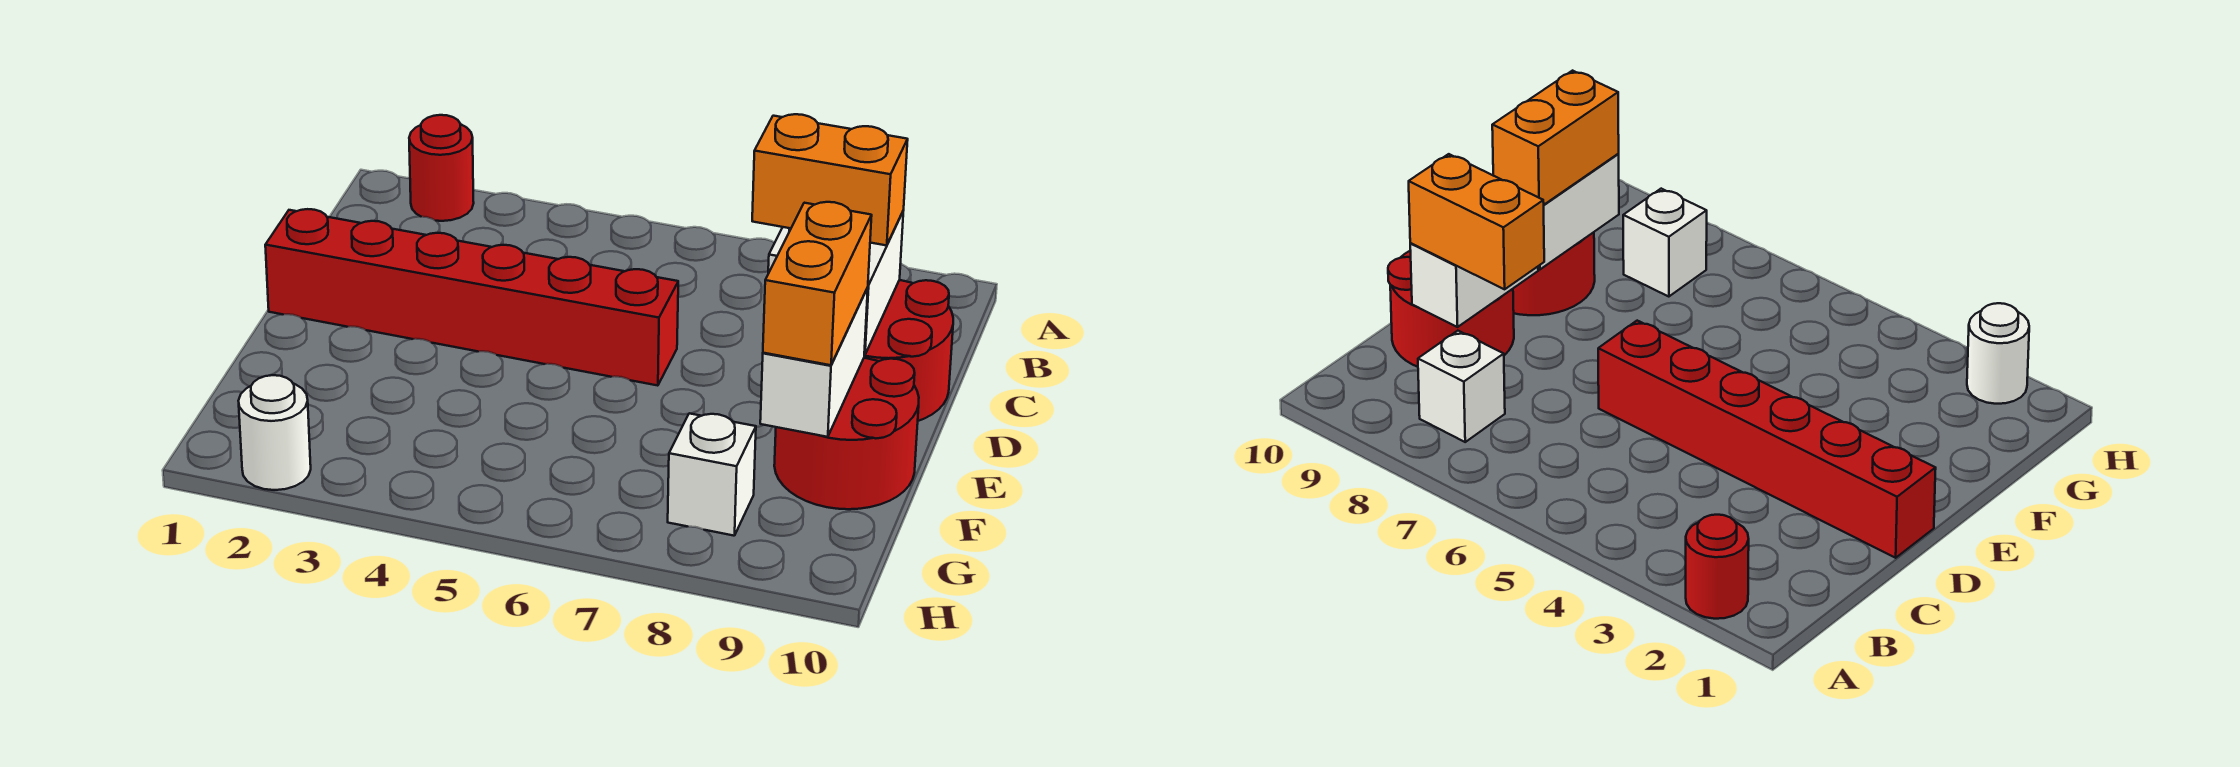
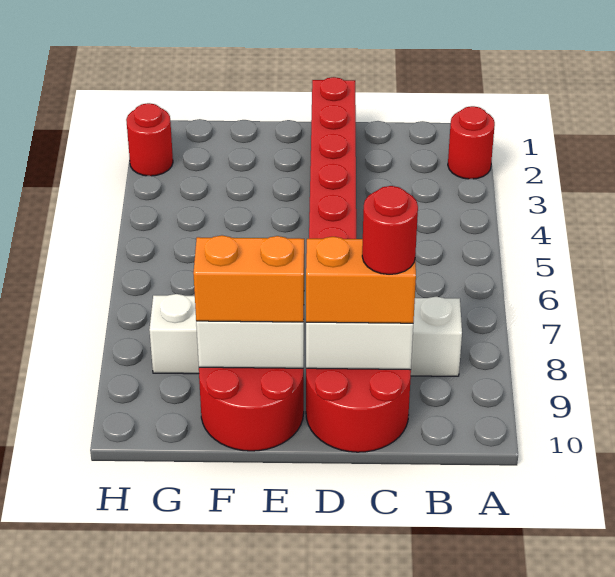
orange 1x2 brick [752,114,908,246] -> orange 1x2 brick turned to [306,237,416,323]
none -> red 1x1 round brick [362,186,418,274]
white 1x1 round brick [238,375,311,490] -> red 1x1 round brick [126,103,173,176]

